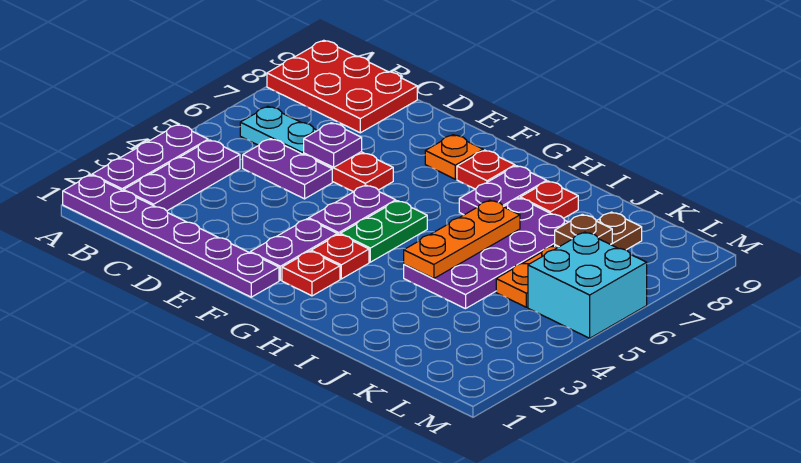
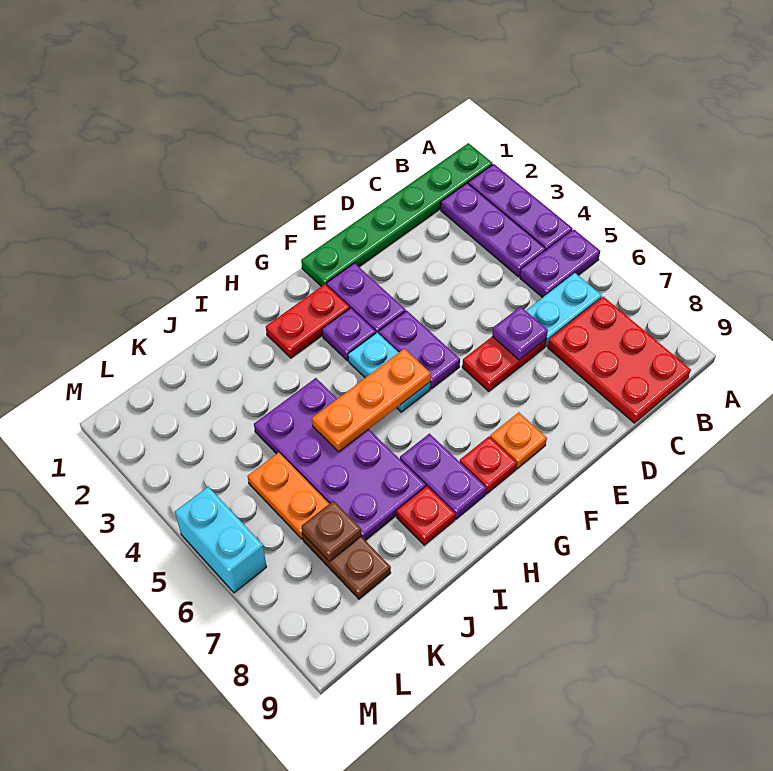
purple 1x6 plate [63,175,279,297] -> green 1x6 plate [301,143,493,286]
red 2x3 plate [267,40,417,133] -> red 2x3 plate turned to [548,297,691,423]
purple 1x2 plate [243,139,332,199] -> purple 1x2 plate moved to [520,230,600,298]
red 1x1 plate [282,251,340,296] -> red 1x2 plate [266,284,350,358]
red 1x1 plate [311,234,369,279] -> purple 1x1 plate [322,308,376,361]
green 1x2 plate [340,201,427,262] -> cyan 1x2 plate [348,333,430,412]
orange 1x3 plate [404,200,520,279] -> orange 1x3 plate turned to [312,349,431,452]
cyan 2x2 brick [528,232,647,338] -> cyan 1x2 brick [175,487,267,593]

